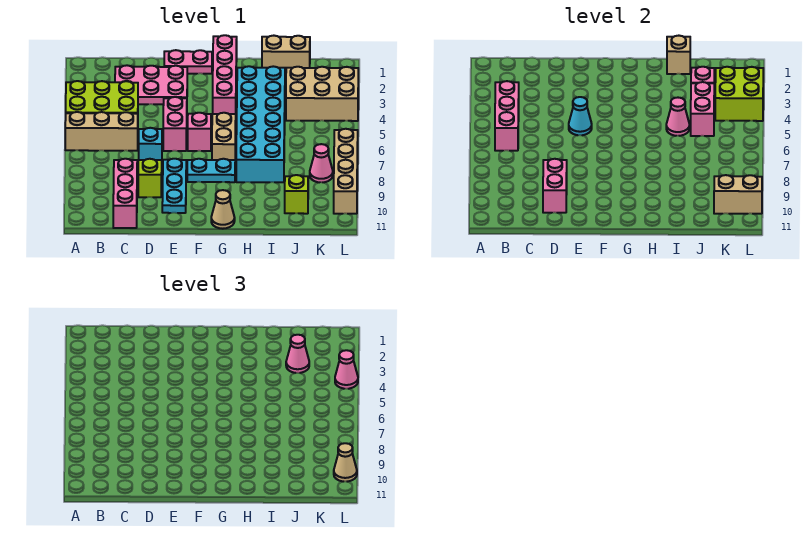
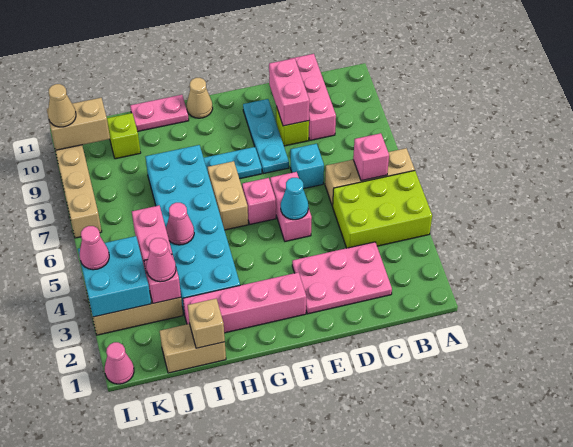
pink 1x3 brick [495,81,519,151] -> pink 1x1 brick [353,133,389,181]
pink 1x2 plate [164,50,212,74] -> pink 1x2 plate moved to [130,95,189,131]
pink 1x4 brick [213,35,237,114] -> pink 1x4 brick turned to [183,272,306,333]
lime 2x2 brick [715,67,763,121] -> cyan 2x2 brick [78,236,151,317]
pink 1x1 cone [310,144,333,182] -> pink 1x1 cone moved to [105,342,134,384]

